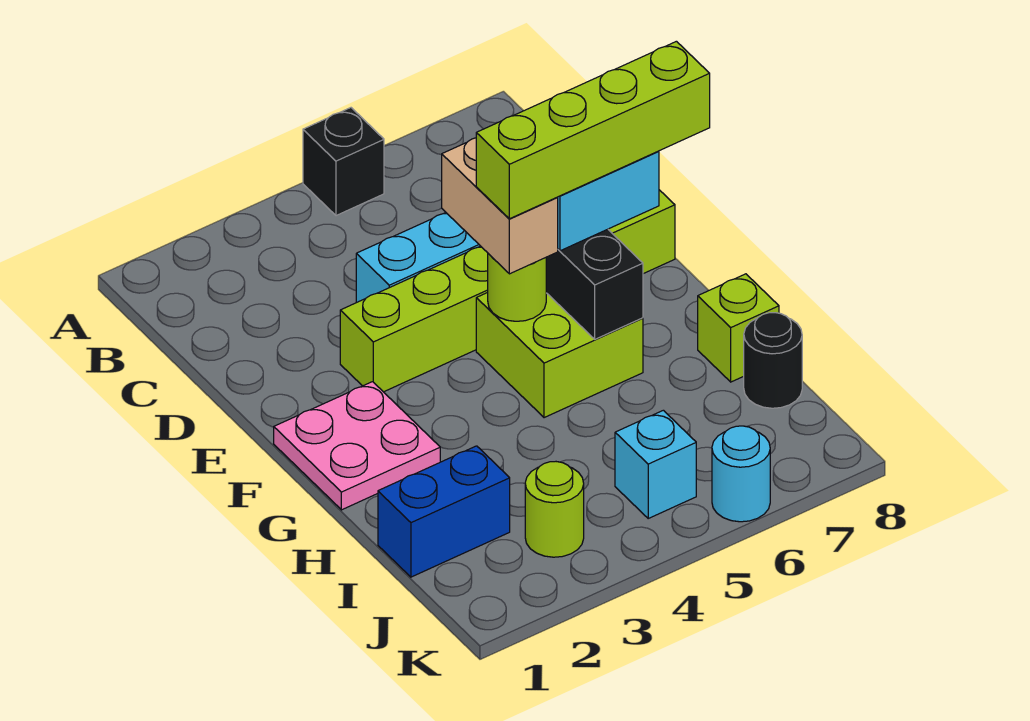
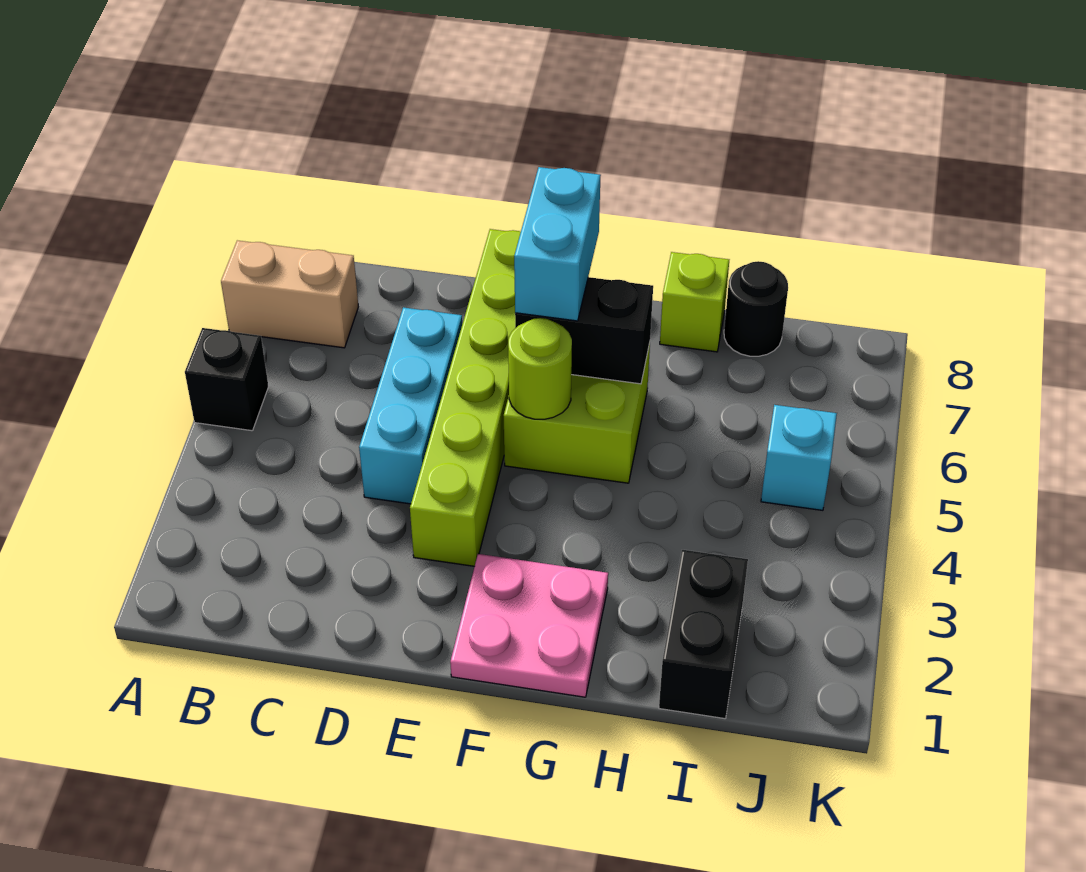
tan 1x2 brick [442,138,558,274] -> tan 1x2 brick moved to [221,240,358,348]
lime 1x4 brick [476,41,710,219] -> none
blue 1x2 brick [378,446,510,577] -> black 1x2 brick [659,550,748,719]
lime 1x1 round brick [525,462,584,557] -> none
cyan 1x1 round brick [712,426,770,522] -> none

